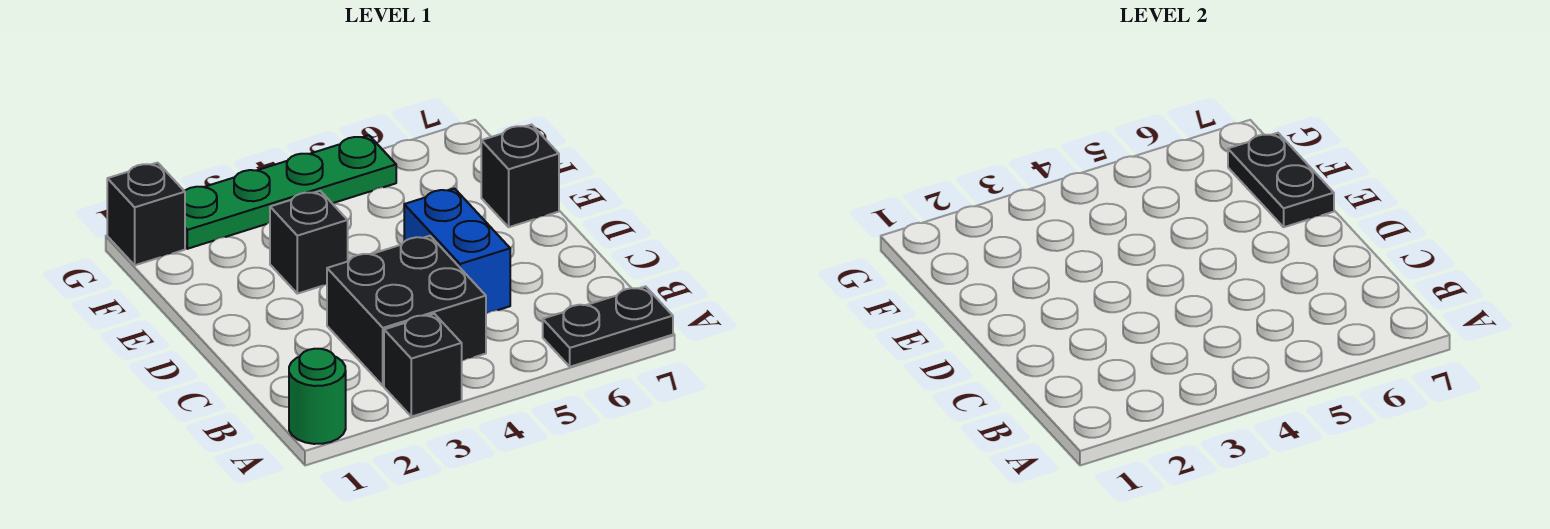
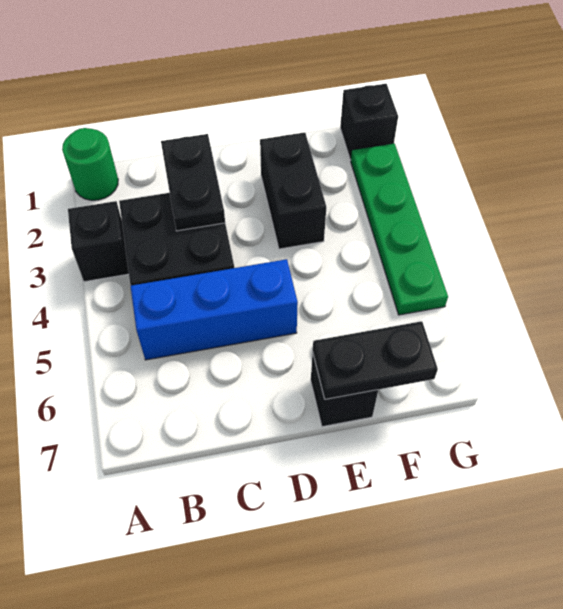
black 1x2 plate [543,286,673,367] -> black 1x2 plate moved to [161,134,225,231]
blue 1x2 brick [404,188,510,314] -> blue 1x3 brick [131,259,298,360]
black 1x1 brick [270,191,348,294] -> black 1x2 brick [260,132,326,249]

